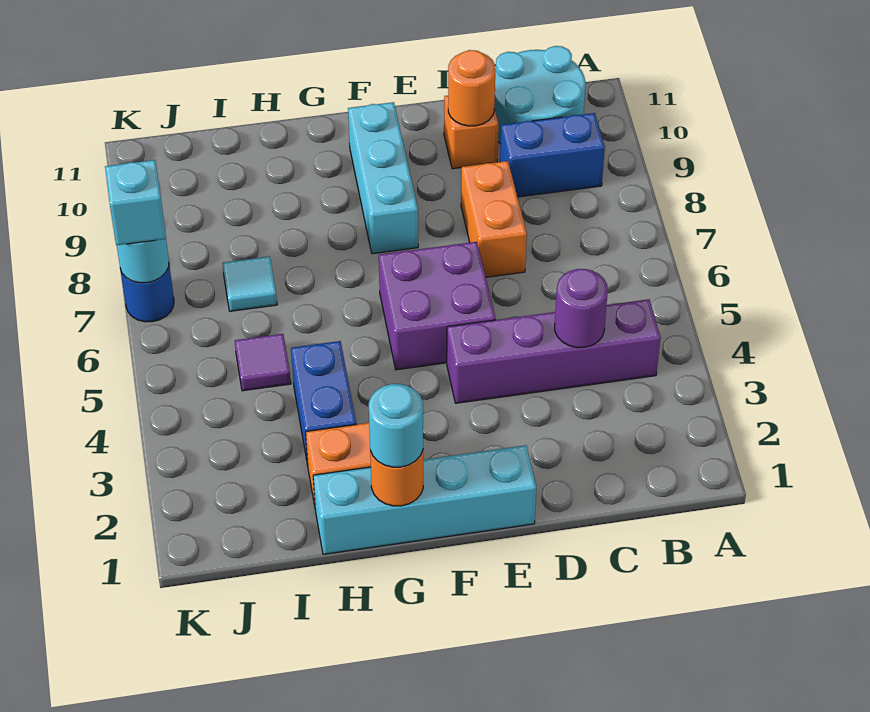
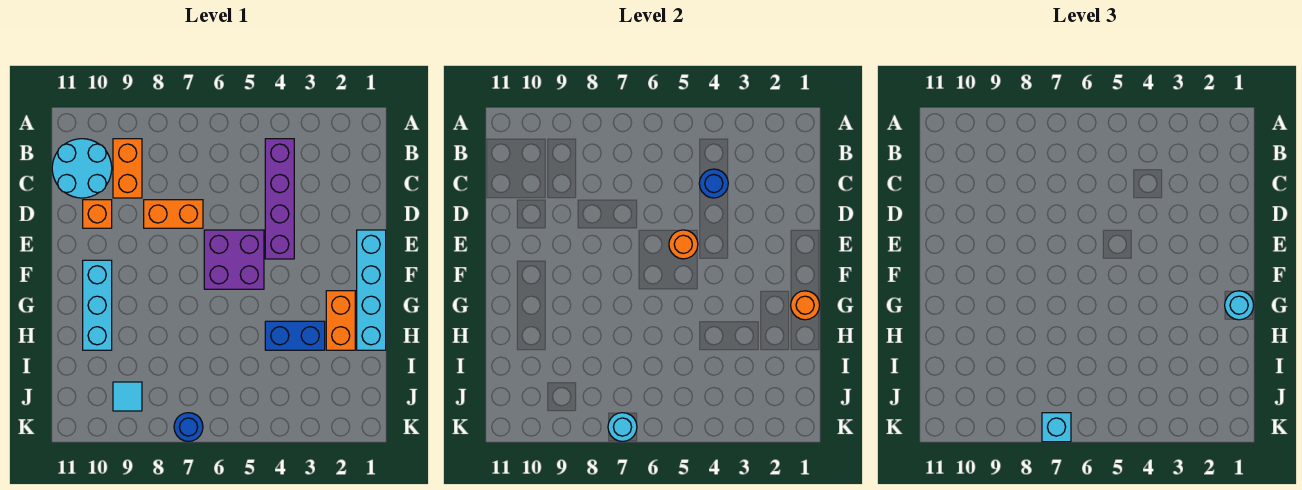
blue 1x2 brick [500,113,605,197] -> orange 1x2 brick [113,139,142,198]
purple 1x1 round brick [555,269,608,348] -> blue 1x1 round brick [699,169,728,198]
orange 1x1 round brick [448,50,495,126] -> orange 1x1 round brick moved to [669,230,698,259]
cyan 1x3 brick [348,102,418,254] -> cyan 1x3 brick turned to [83,260,112,350]
purple 1x1 tile [235,334,291,391] -> none
cyan 1x1 tile [222,256,277,311] -> cyan 1x1 tile moved to [113,382,142,411]

